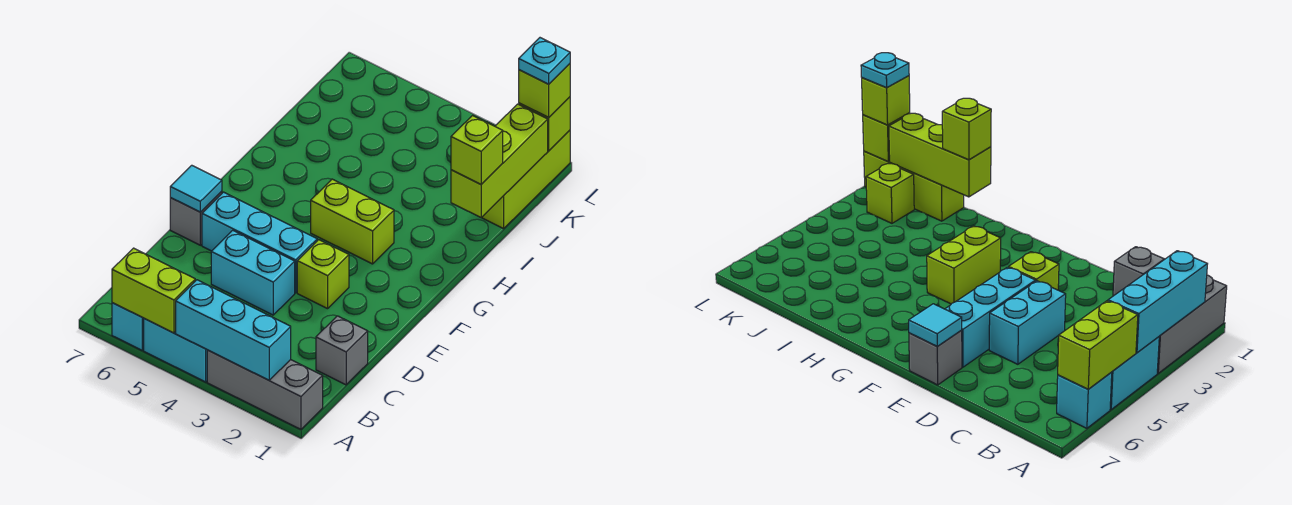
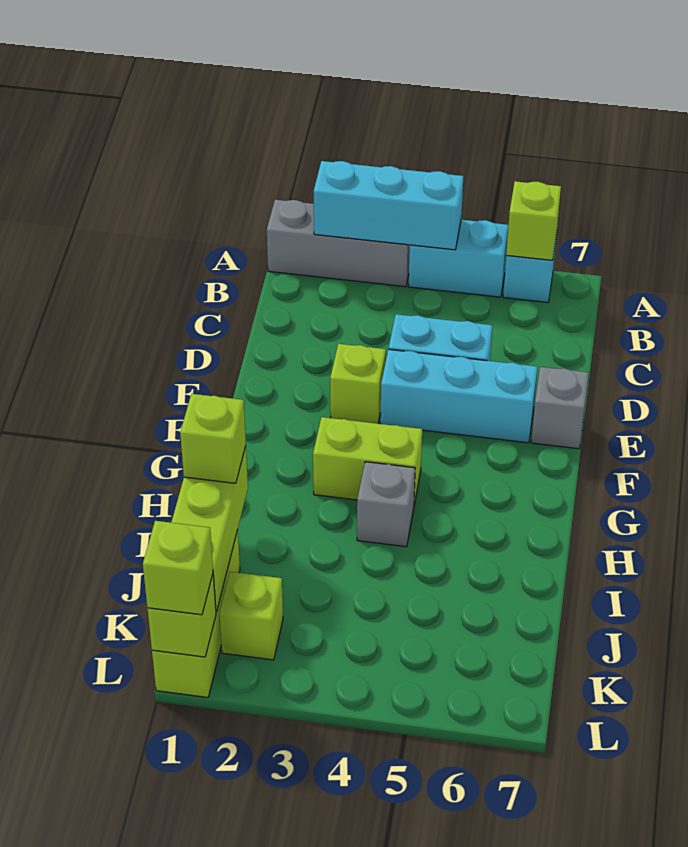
lime 1x2 brick [112,248,195,333] -> lime 1x1 brick [506,181,561,260]
grey 1x1 brick [316,316,368,385] -> grey 1x1 brick moved to [357,462,415,547]
cyan 1x1 tile [170,165,222,212] -> none
cyan 1x1 plate [519,38,570,84] -> none

